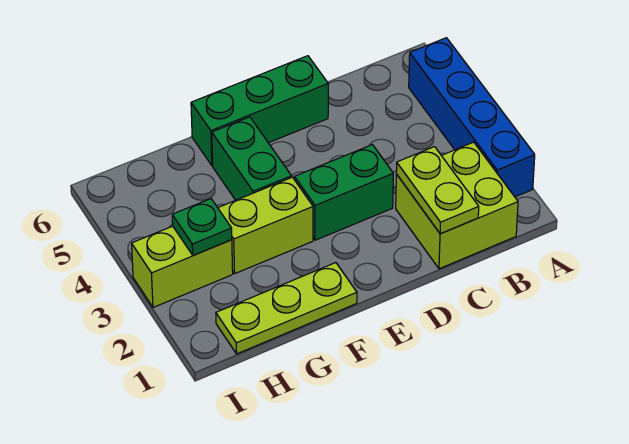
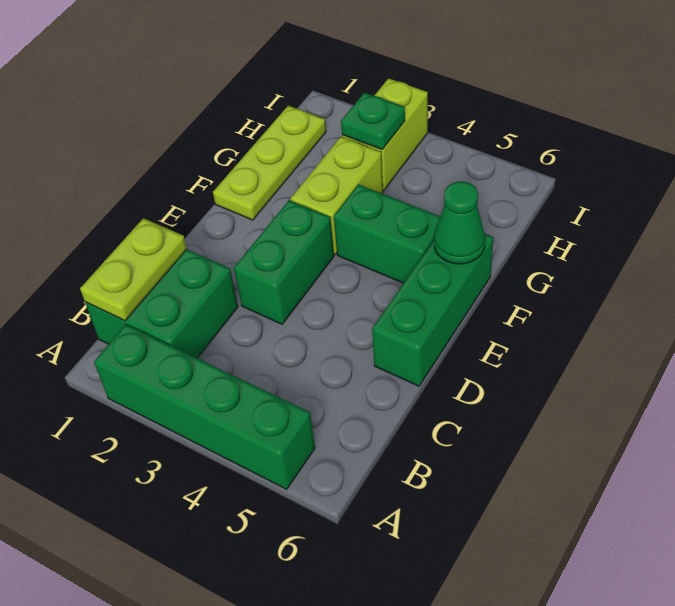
blue 1x4 brick [409,38,535,197] -> green 1x4 brick [94,324,315,489]
lime 2x2 brick [396,142,518,269] -> green 2x2 brick [85,250,238,358]
lime 1x2 plate [396,147,479,234] -> lime 1x2 plate turned to [80,218,187,321]
none -> green 1x1 cone [434,181,485,264]

